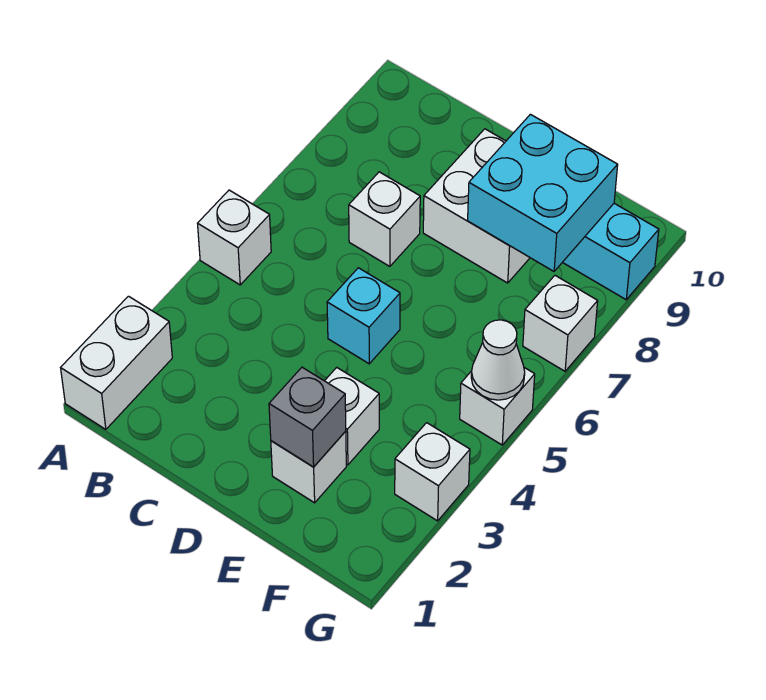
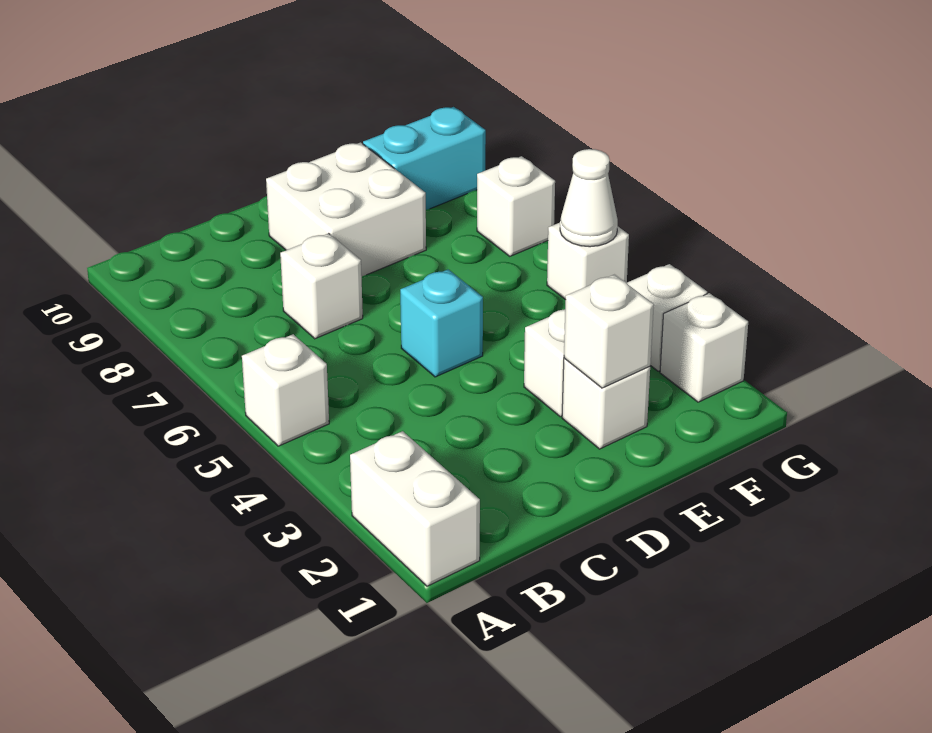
grey 1x1 brick [269,367,346,467] -> white 1x1 brick [564,275,654,388]
cyan 2x2 brick [468,114,618,271] -> none
none -> white 1x1 brick [660,293,748,402]

